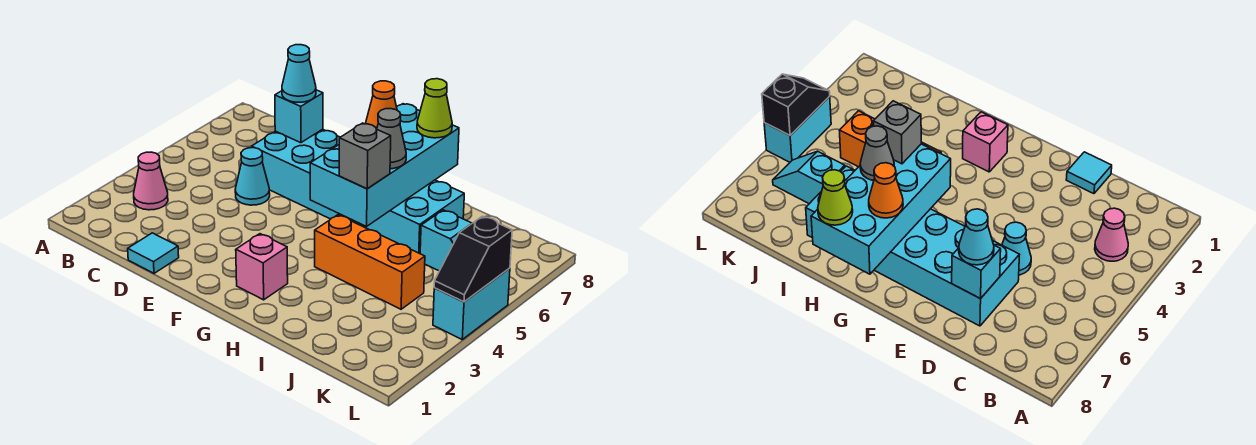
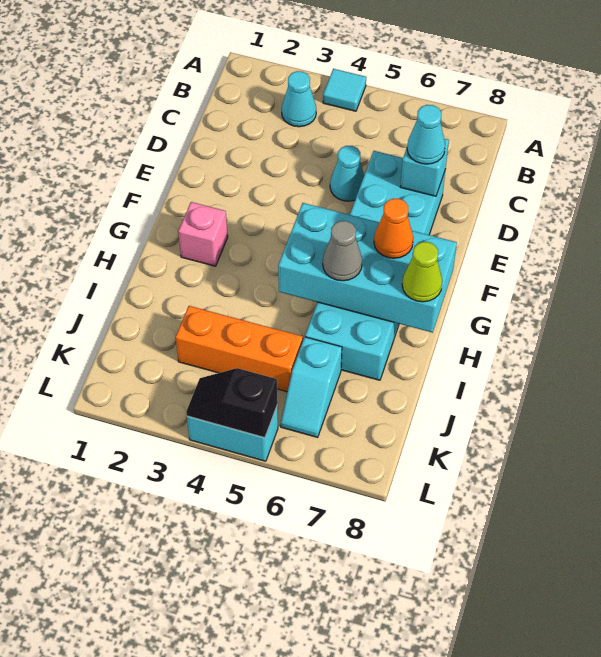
pink 1x1 cone [134,152,168,210] -> cyan 1x1 cone [282,71,316,127]
cyan 1x1 tile [128,233,179,273] -> cyan 1x1 tile moved to [323,69,366,111]
orange 1x3 brick [315,215,425,309] -> orange 1x3 brick turned to [176,306,303,392]
grey 1x1 brick [339,123,391,189] -> none

